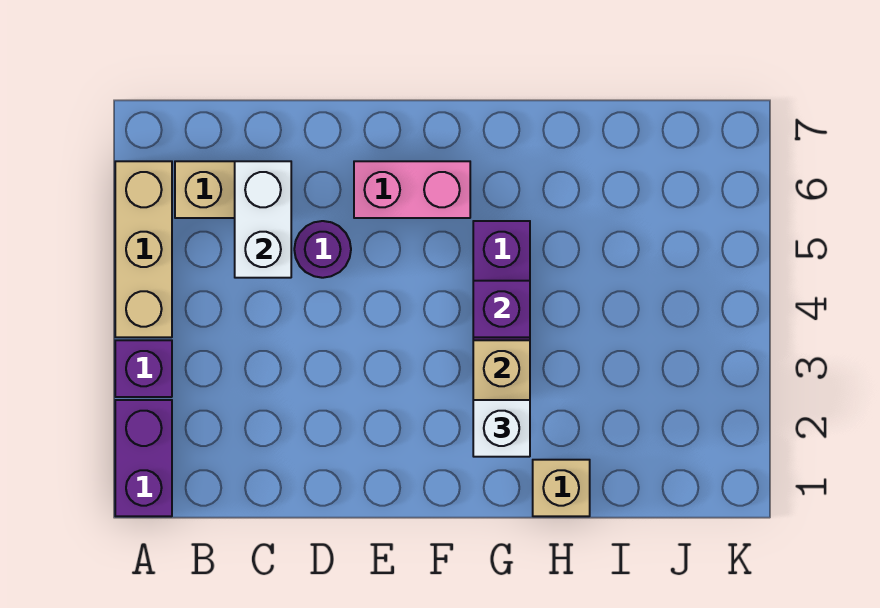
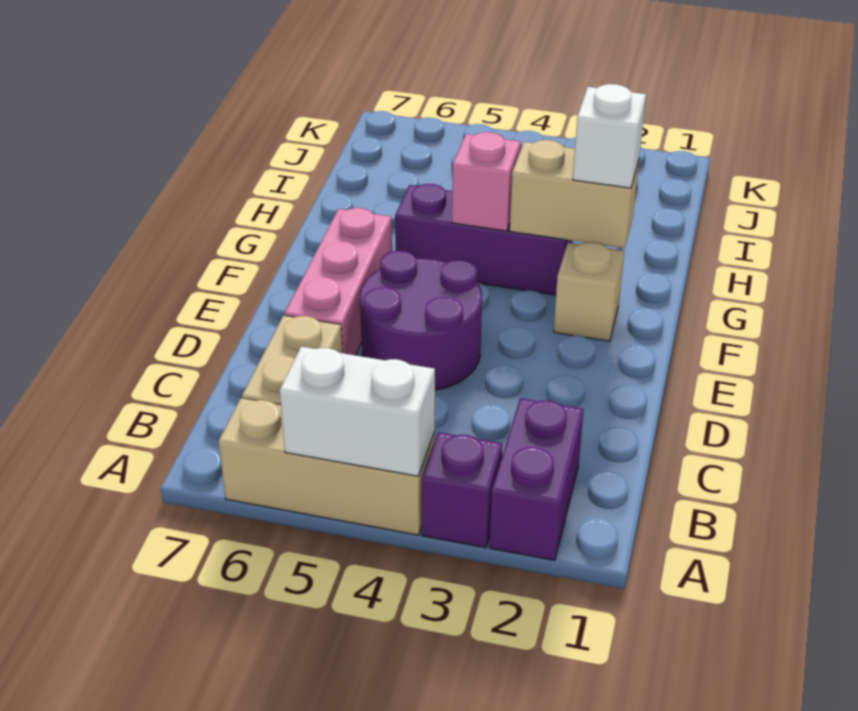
purple 1x2 brick [115,400,172,516] -> purple 1x2 brick turned to [490,398,584,561]
white 1x2 brick [235,161,291,278] -> white 1x2 brick moved to [280,347,435,476]
purple 1x1 round brick [294,221,351,278] -> purple 2x2 round brick [360,251,482,390]
pink 1x2 brick [354,161,470,218] -> pink 1x3 brick [284,208,392,355]
purple 1x1 brick [473,281,530,337] -> pink 1x1 brick [452,132,521,231]
tan 1x1 brick [533,460,590,516] -> tan 1x1 brick moved to [554,242,624,341]

